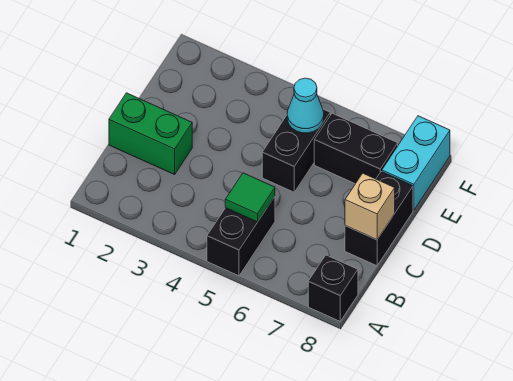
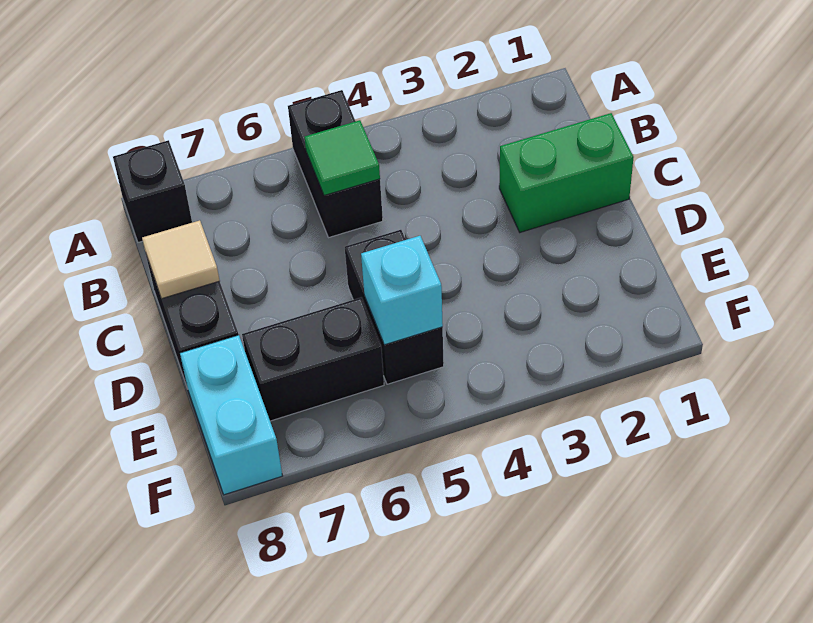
tan 1x1 brick [345,173,395,240] -> tan 1x1 tile [142,220,220,299]
cyan 1x1 cone [287,78,324,133] -> cyan 1x1 brick [361,236,443,345]

